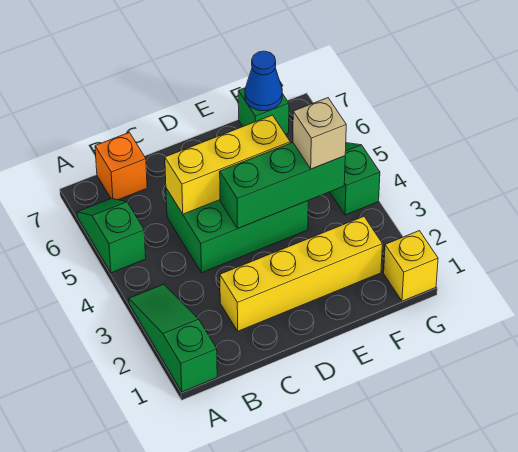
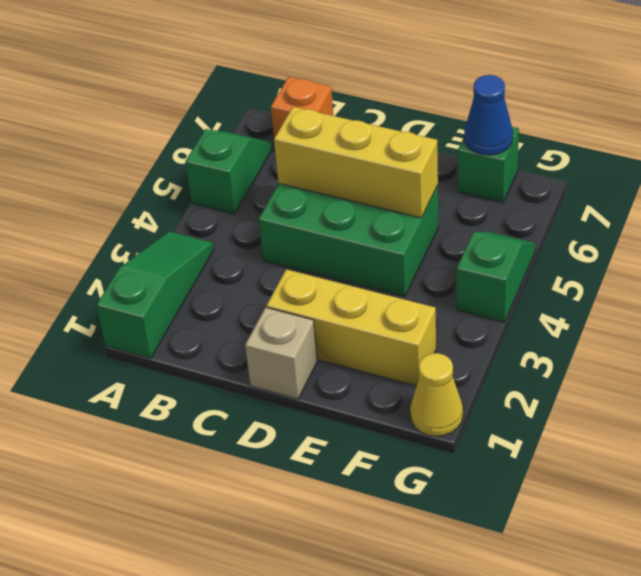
yellow 1x4 brick [220,216,382,331] -> yellow 1x3 brick [267,269,436,386]
green 1x3 brick [220,143,345,228] -> none
tan 1x1 brick [293,98,346,169] -> tan 1x1 brick moved to [245,307,317,399]
yellow 1x1 brick [384,231,438,301] -> yellow 1x1 cone [410,353,463,436]

